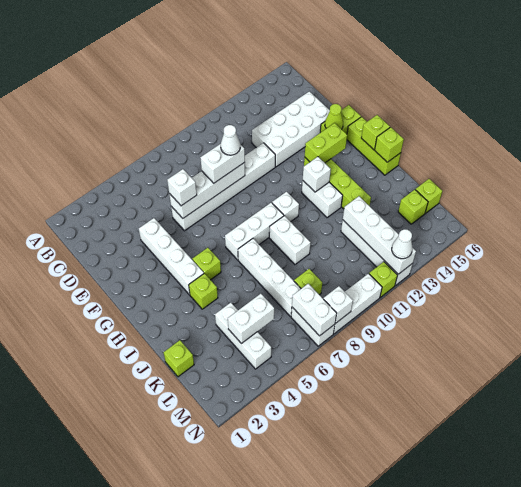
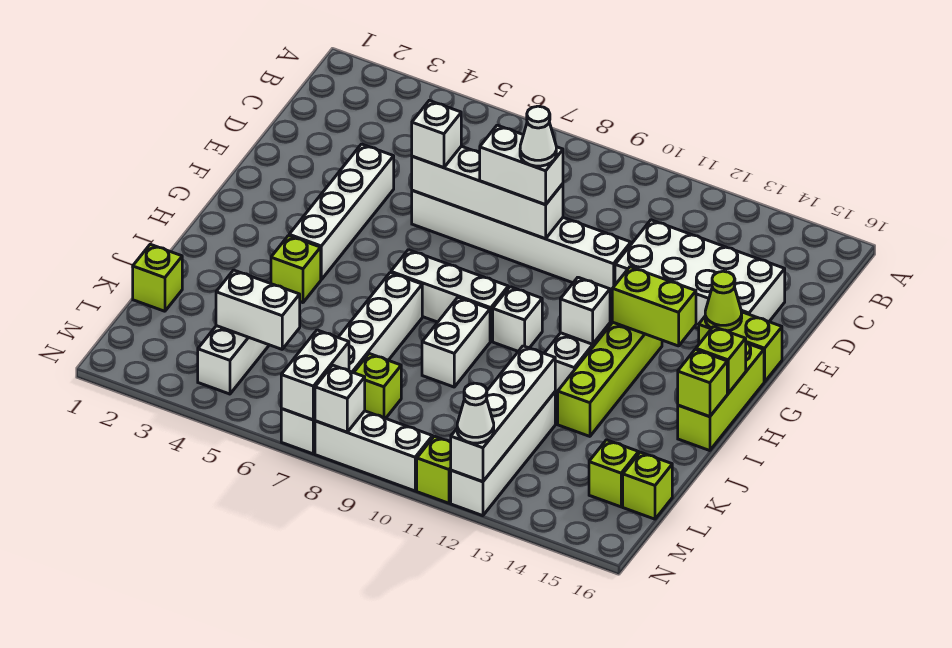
lime 1x1 brick [192,248,221,280] -> none

